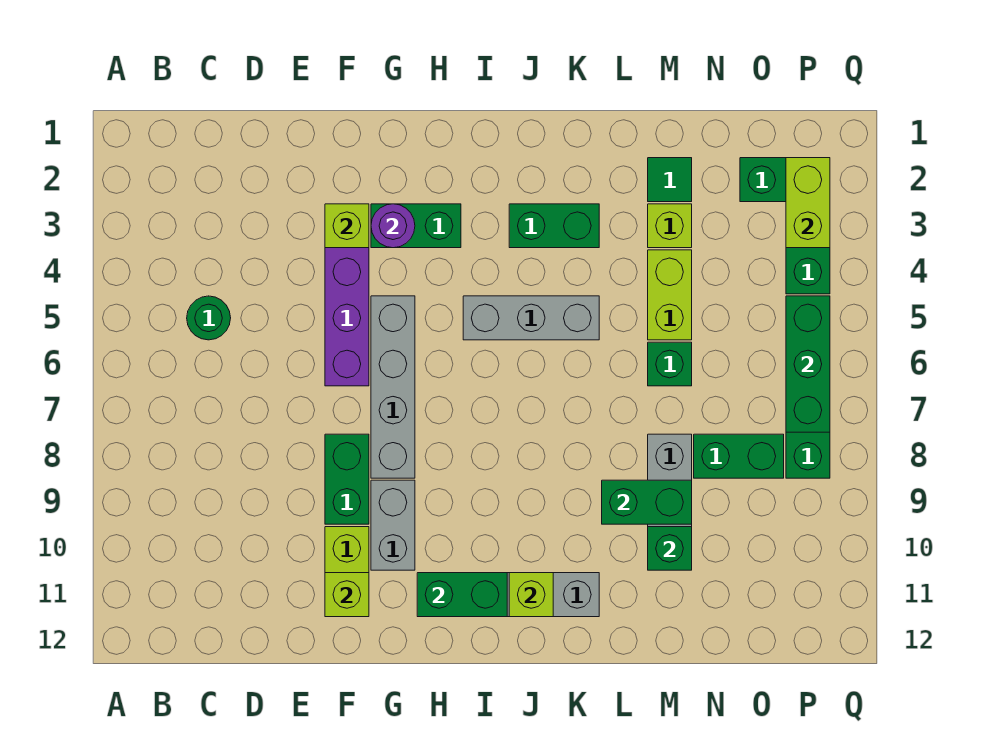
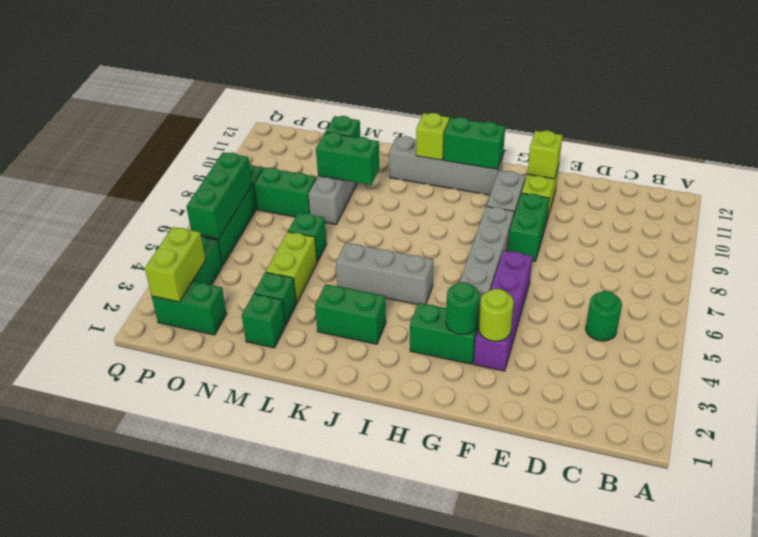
lime 1x1 brick [325,204,369,248] -> lime 1x1 round brick [479,289,514,341]
purple 1x1 round brick [371,204,415,248] -> green 1x1 round brick [446,282,480,334]
green 1x1 tile [648,158,692,202] -> green 1x1 brick [242,294,285,348]
lime 1x1 brick [648,204,692,248] -> green 1x1 brick [254,272,296,325]

